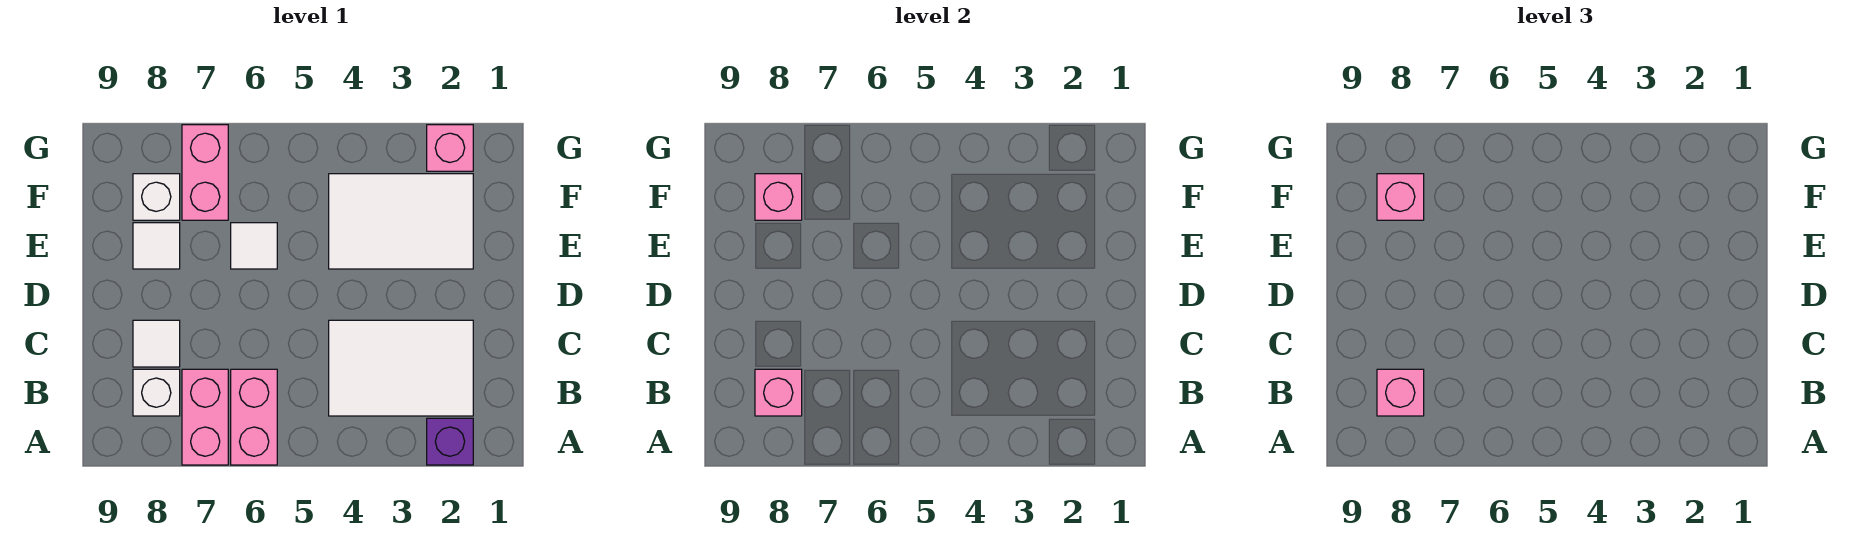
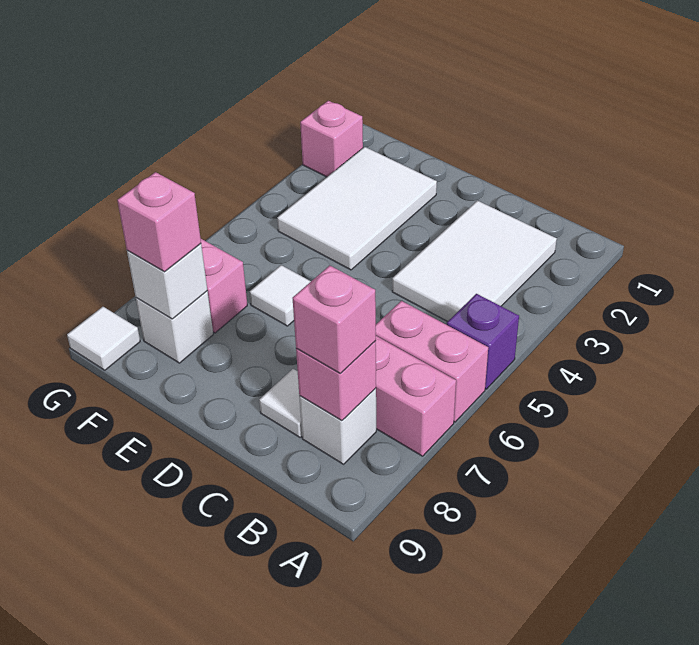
purple 1x1 brick [427,418,473,465] -> purple 1x1 brick moved to [447,294,519,389]
white 1x1 tile [133,223,180,269] -> white 1x1 tile moved to [67,307,140,370]
pink 1x1 brick [755,174,802,220] -> white 1x1 brick [127,244,207,319]

